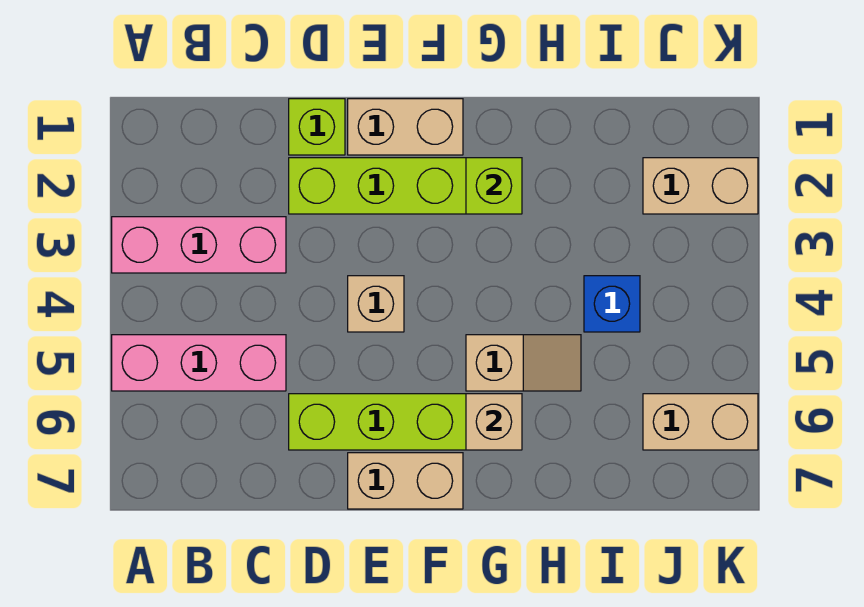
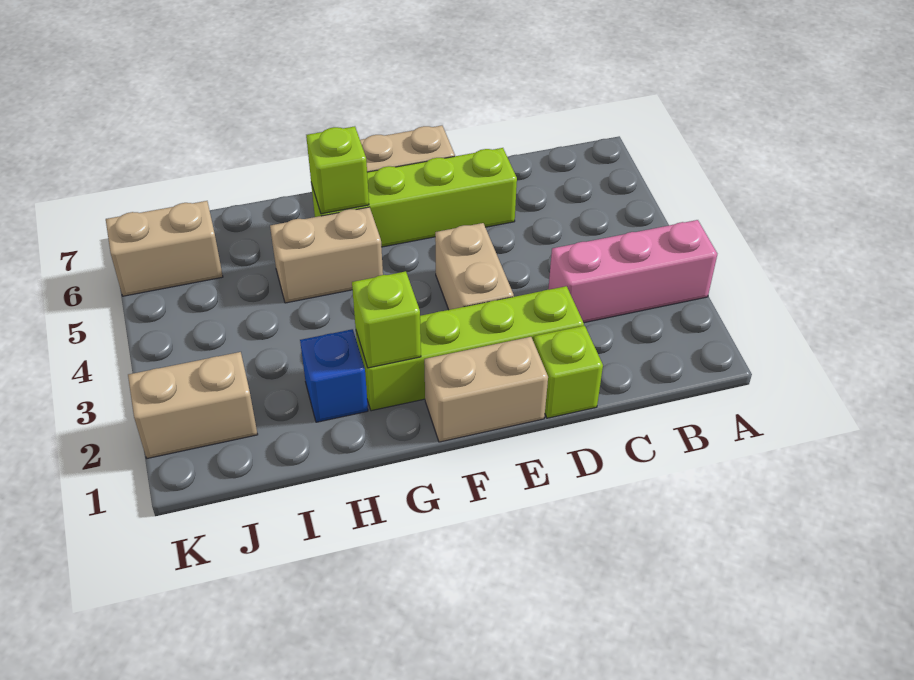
pink 1x3 brick [112,335,286,391] -> none
tan 1x1 brick [348,276,404,332] -> tan 1x2 brick [435,223,514,310]
tan 1x2 slope [466,335,581,391] -> tan 1x2 brick [270,207,383,303]
tan 1x1 brick [466,394,522,450] -> lime 1x1 brick [306,126,369,214]
blue 1x1 brick [584,276,640,332] -> blue 1x1 brick moved to [300,329,368,422]

